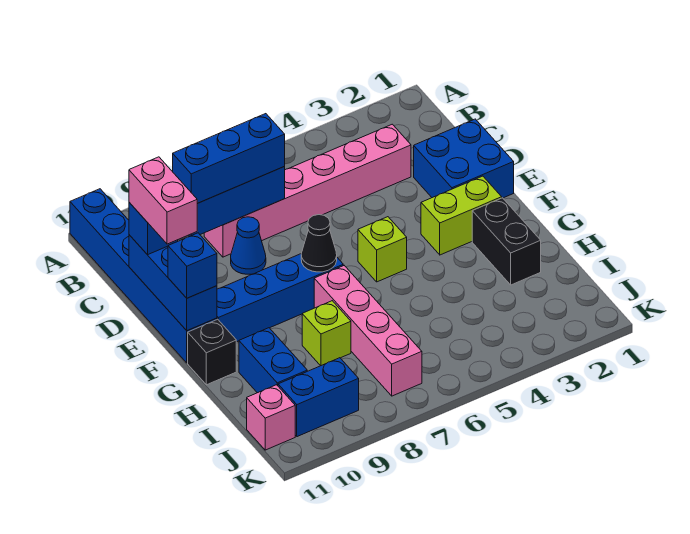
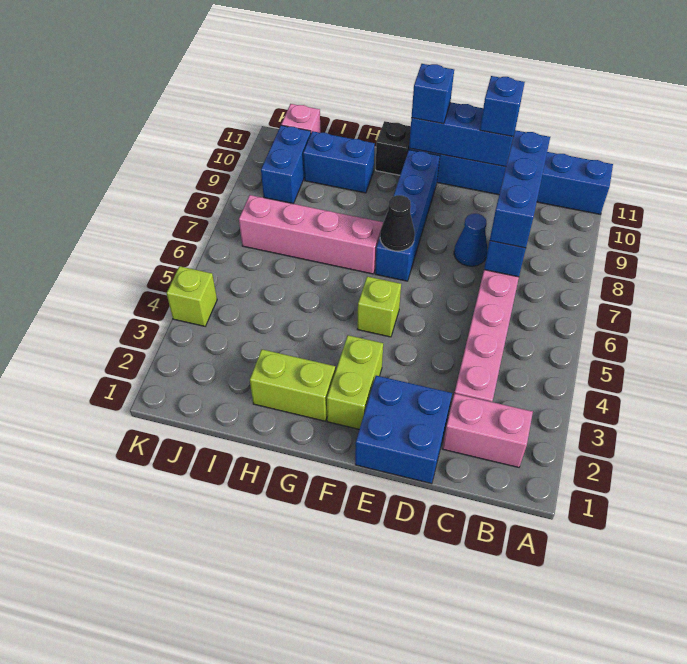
pink 1x2 brick [129,157,198,244] -> pink 1x2 brick moved to [442,393,533,467]
black 1x2 brick [472,198,541,285] -> lime 1x2 brick [250,349,335,421]
lime 1x1 brick [302,301,351,366] -> lime 1x1 brick moved to [167,266,217,326]

